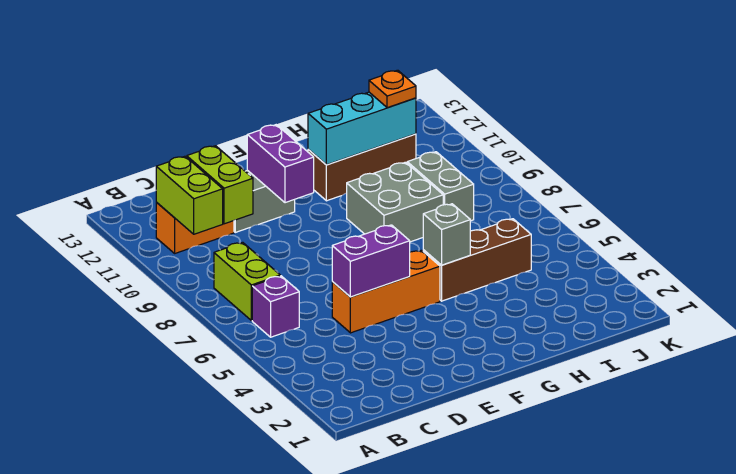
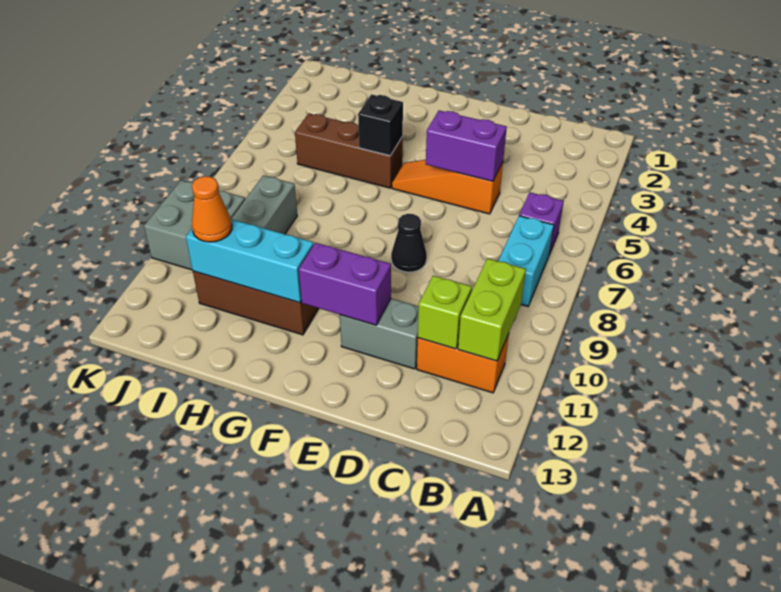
lime 1x2 brick [214,242,280,321] -> cyan 1x2 brick [499,216,554,306]
lime 1x2 brick [187,146,253,224] -> lime 1x1 brick [418,276,472,349]
orange 1x3 brick [332,250,440,333] -> orange 1x3 slope [392,160,503,214]
none -> black 1x1 cone [391,214,427,272]
purple 1x2 brick [247,125,314,203] -> purple 1x2 brick turned to [299,243,391,325]
grey 1x1 brick [423,204,470,265] -> black 1x1 brick [358,94,403,156]
grey 2x2 brick [347,162,443,242] -> grey 2x2 brick moved to [144,180,245,270]
orange 1x1 plate [369,70,416,108] -> orange 1x1 cone [192,176,232,242]

